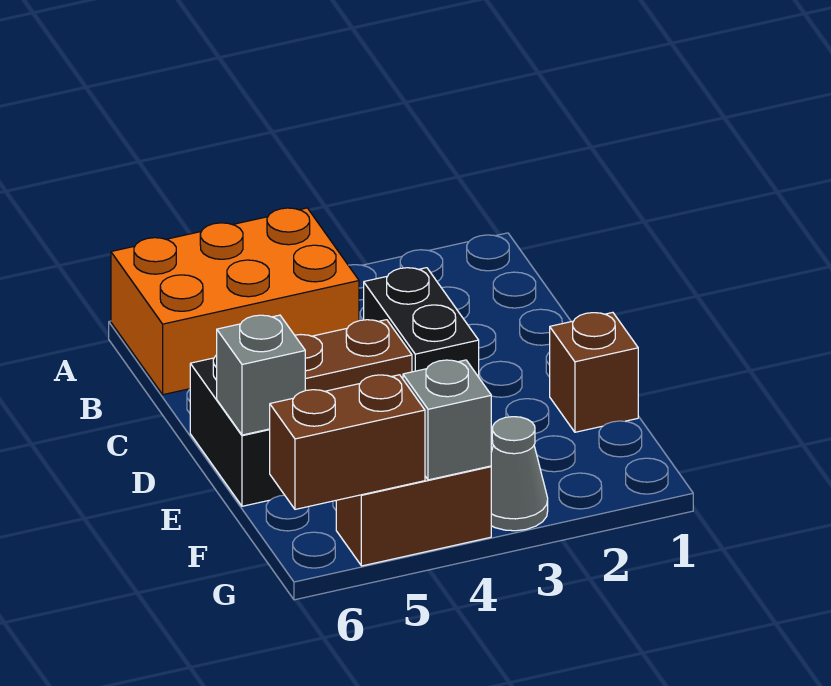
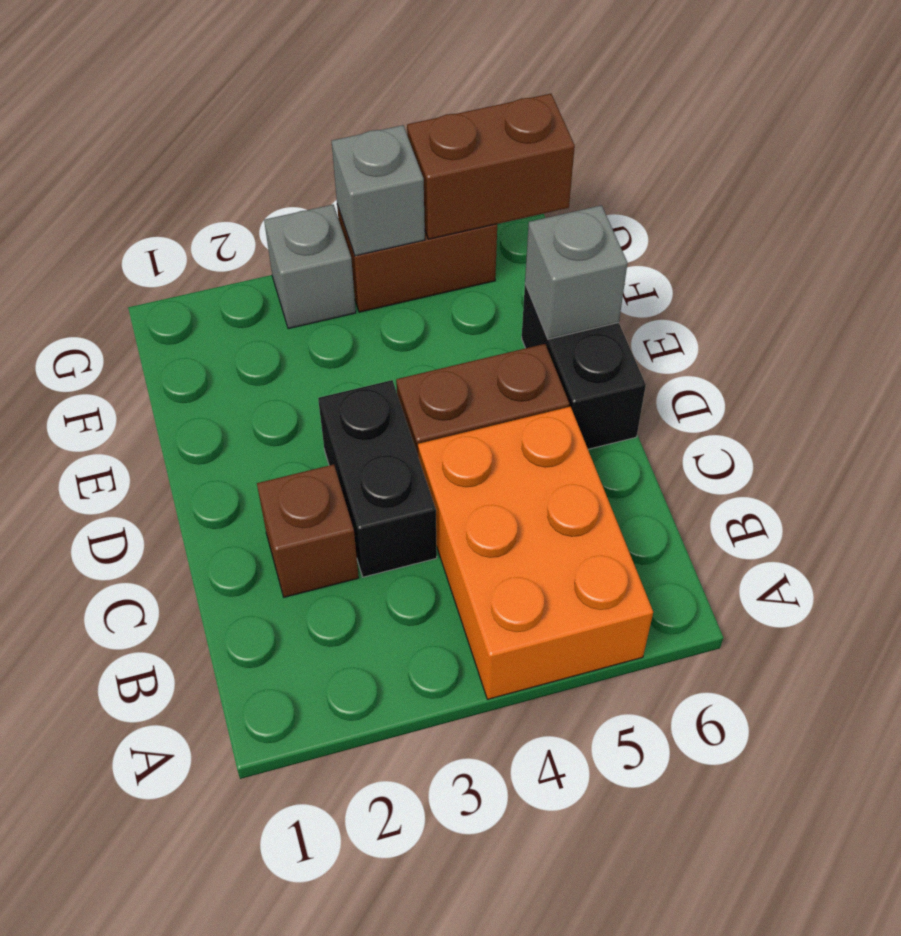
orange 2x3 brick [111,208,359,395] -> orange 2x3 brick turned to [418,407,653,699]
brown 1x1 brick [550,312,638,432] -> brown 1x1 brick moved to [257,464,359,597]
grey 1x1 cone [491,417,548,531] -> grey 1x1 brick [264,205,356,329]

